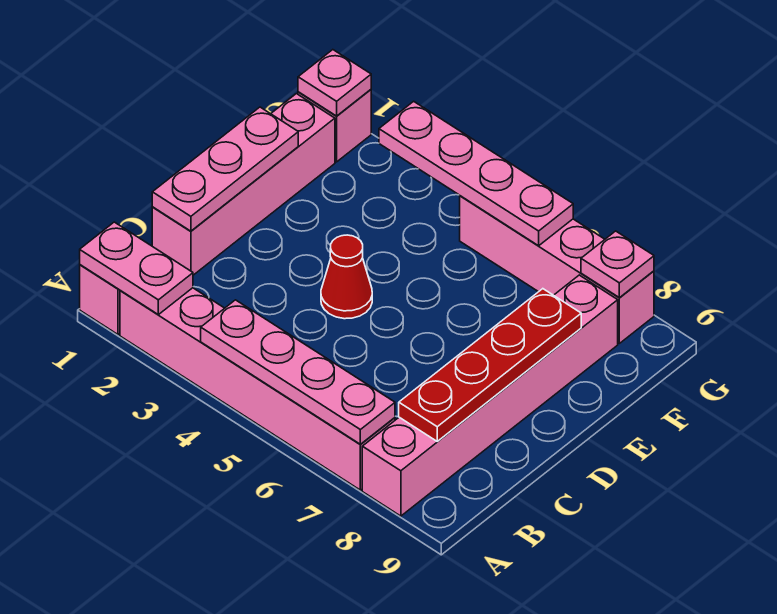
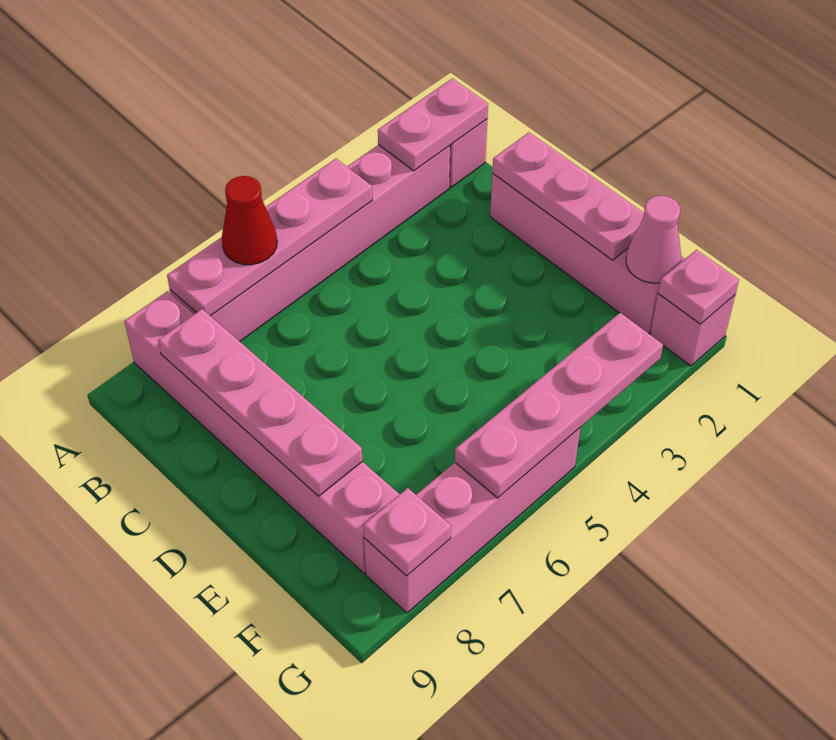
red 1x4 plate [399,289,581,442] -> pink 1x4 plate [158,309,362,496]
red 1x1 cone [321,235,372,319] -> red 1x1 cone moved to [222,176,277,265]
none -> pink 1x1 cone [626,196,681,283]

